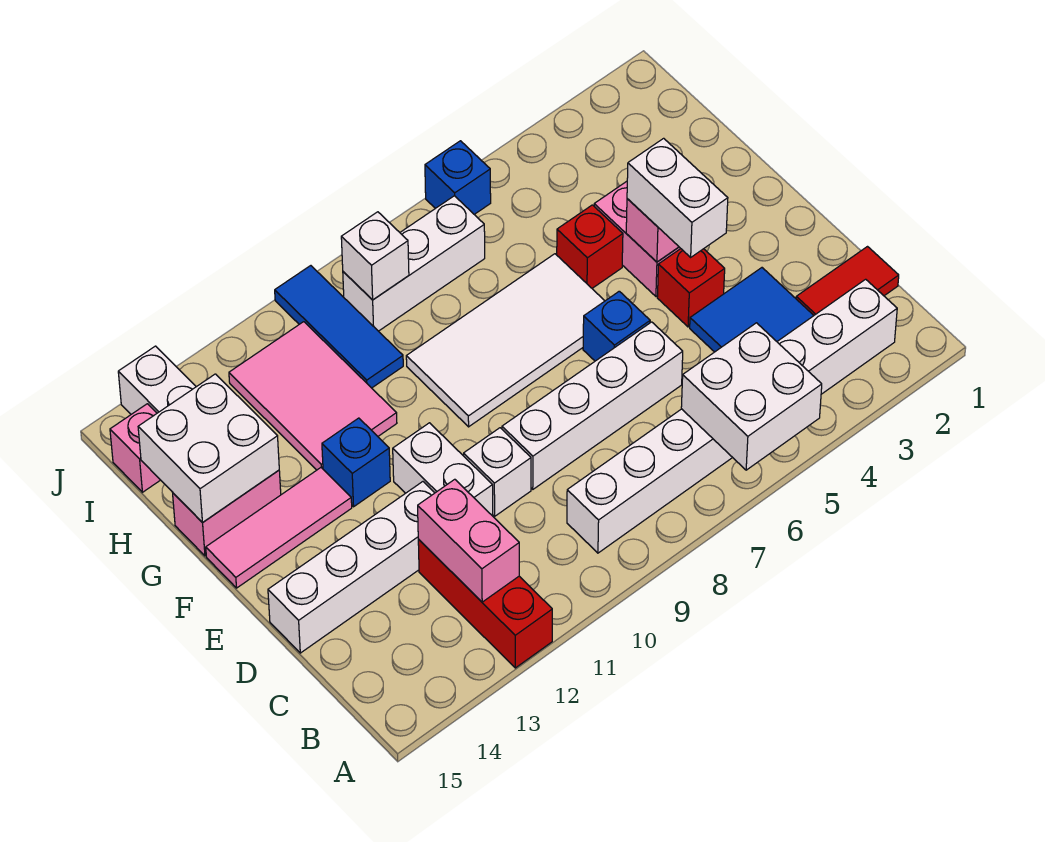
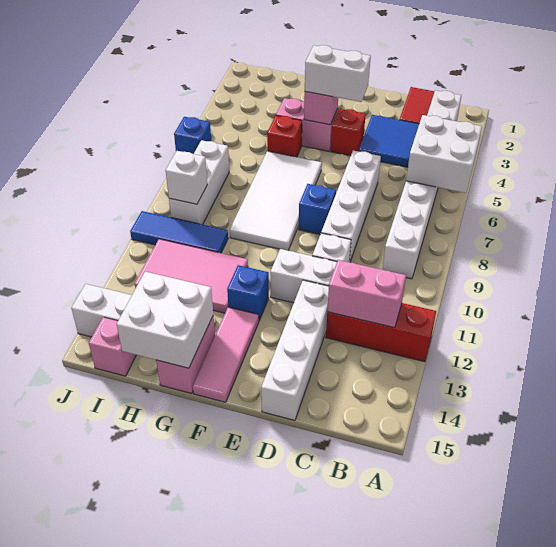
blue 1x1 brick [583,291,650,361] -> blue 1x1 brick moved to [299,184,336,234]

